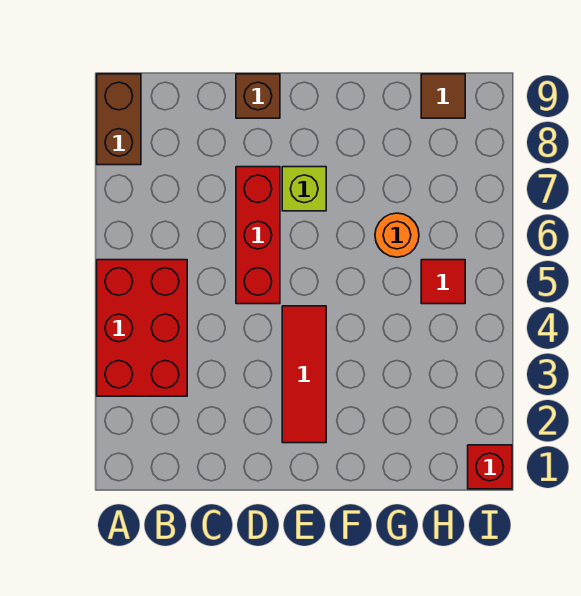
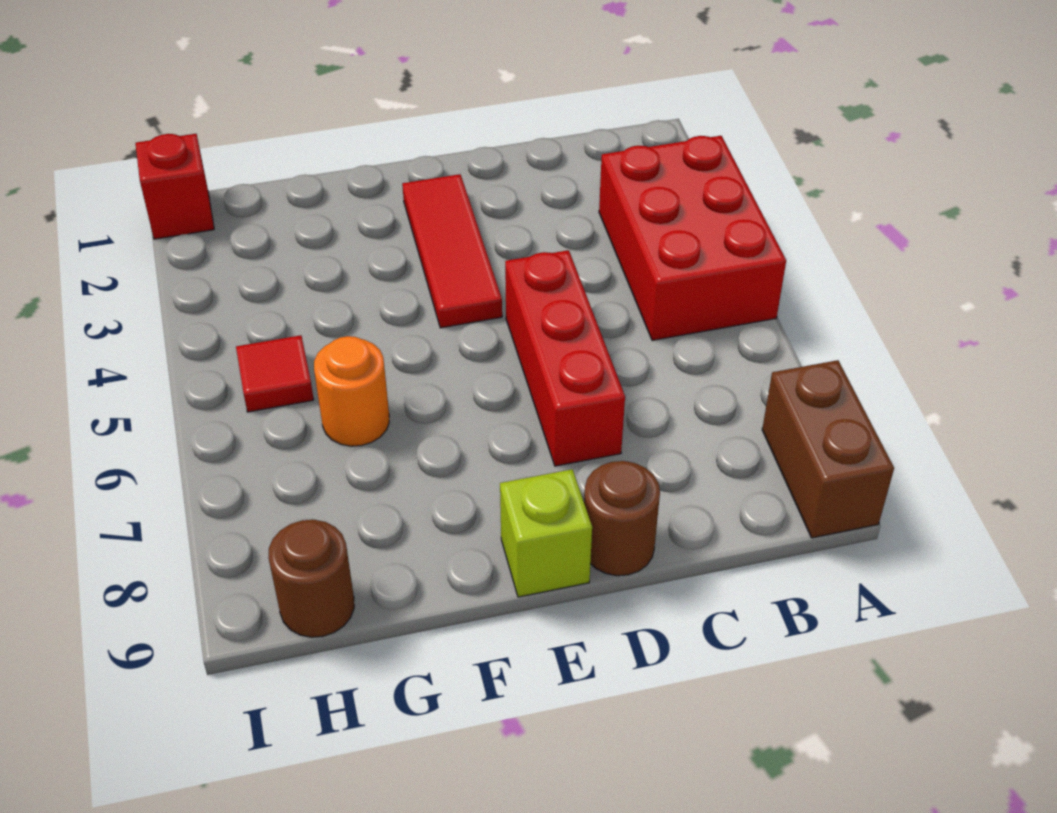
brown 1x1 brick [236,74,280,118] -> brown 1x1 round brick [584,461,660,576]
lime 1x1 brick [282,167,326,211] -> lime 1x1 brick moved to [500,469,592,597]
brown 1x1 tile [421,74,465,118] -> brown 1x1 round brick [268,520,354,637]

